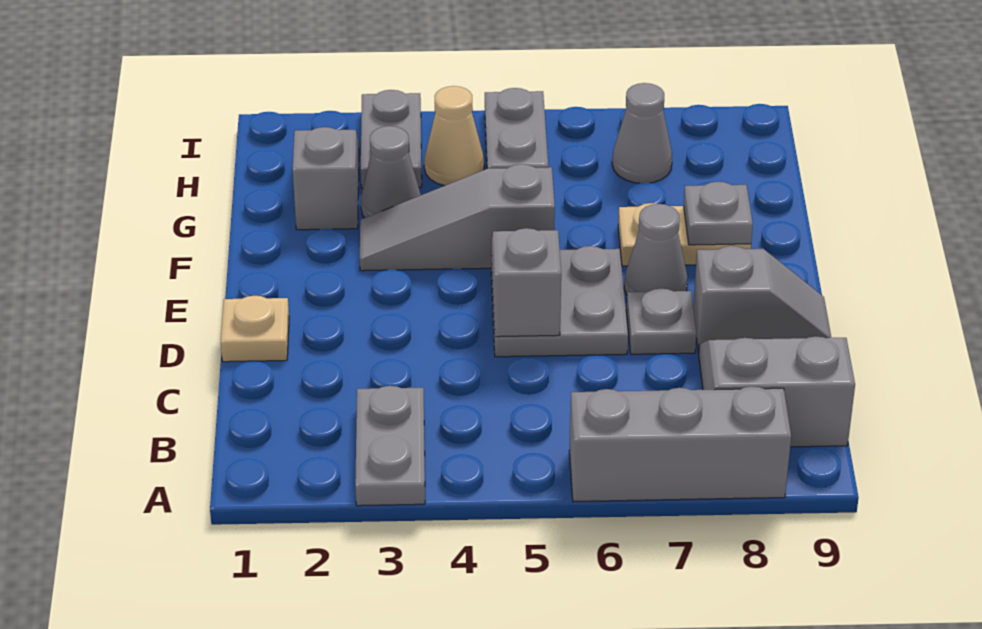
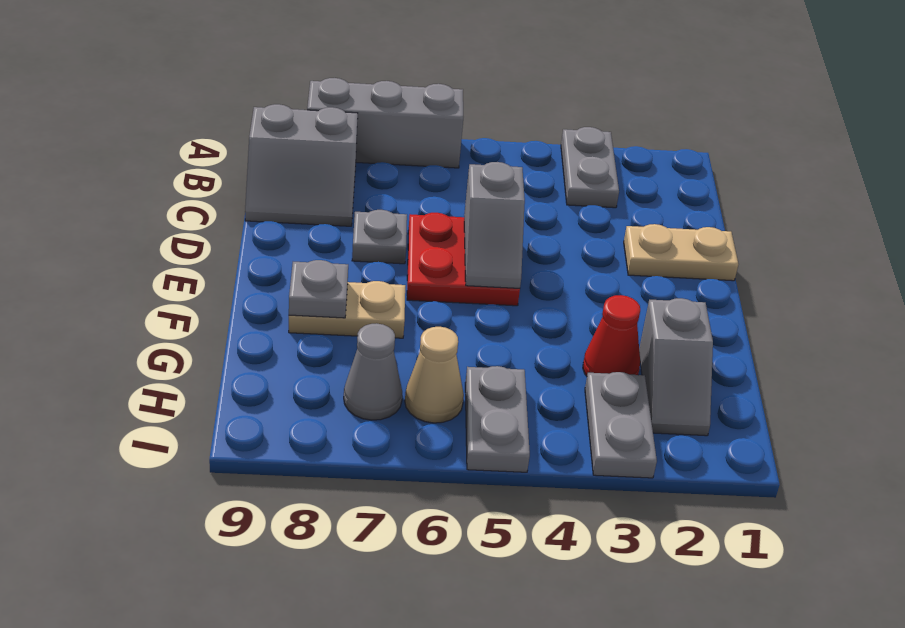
tan 1x1 plate [221,296,289,362] -> tan 1x2 plate [624,224,738,281]
grey 2x2 plate [491,246,628,357] -> red 2x2 plate [407,213,520,306]
grey 1x2 slope [693,246,831,353] -> none
grey 1x1 cone [624,204,688,295] -> none
grey 1x3 slope [360,164,555,271] -> none
grey 1x1 cone [361,126,421,218] -> red 1x1 cone [583,295,640,376]
tan 1x1 cone [424,86,484,186] -> tan 1x1 cone moved to [405,327,464,423]

